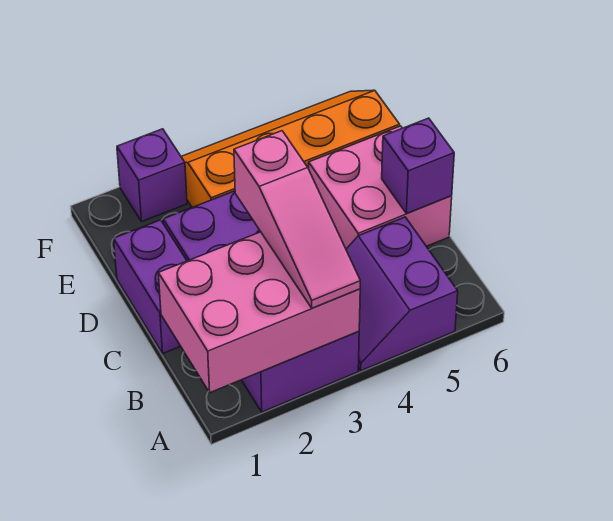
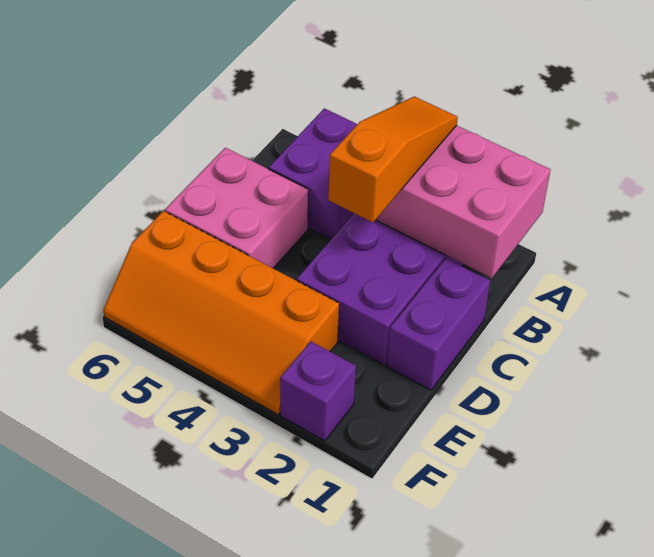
pink 1x3 slope [234,131,360,308] -> orange 1x3 slope [328,97,458,222]
purple 1x1 brick [382,118,454,214] -> none

